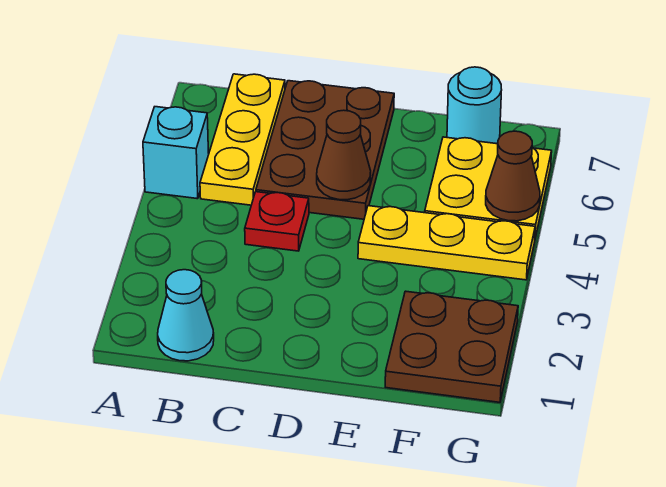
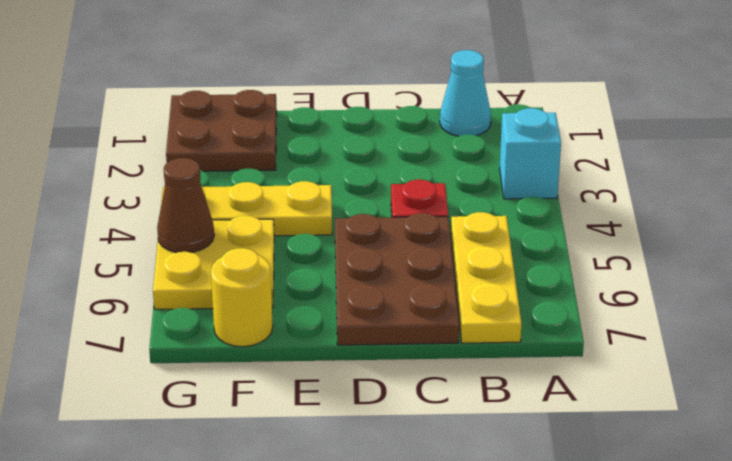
cyan 1x1 brick [143,107,209,199] -> cyan 1x1 brick moved to [500,108,561,199]
brown 1x1 cone [317,110,371,200] -> none
cyan 1x1 round brick [447,67,502,144] -> yellow 1x1 round brick [211,248,273,347]

